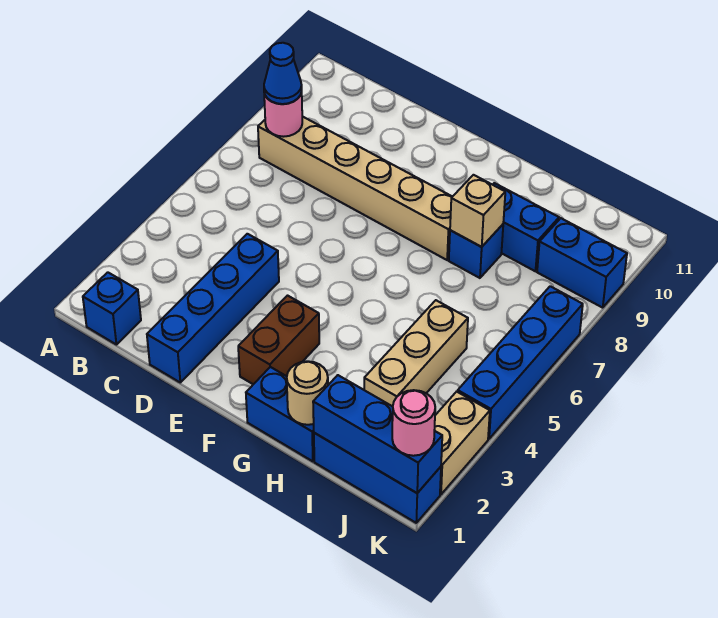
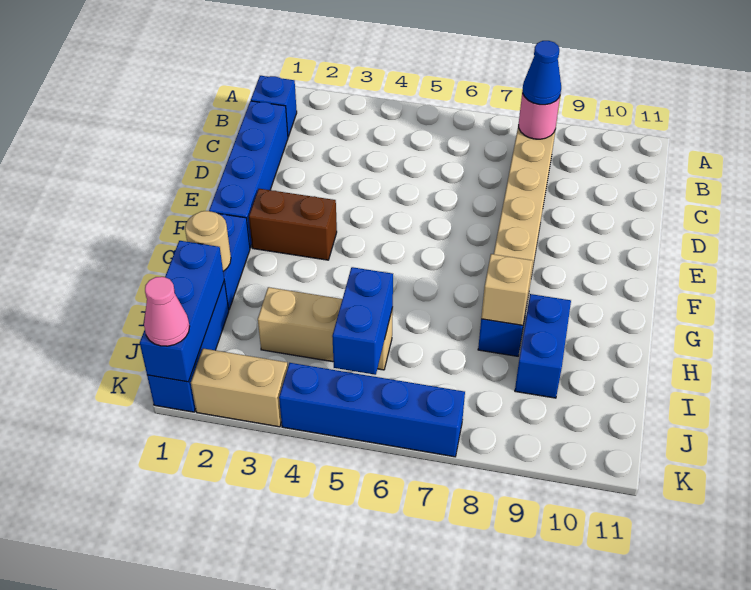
blue 1x4 brick [147,234,279,382] -> blue 1x4 brick turned to [209,101,288,248]
blue 1x2 brick [537,218,627,308] -> blue 1x2 brick moved to [332,267,393,375]
pink 1x1 round brick [392,390,435,456] -> pink 1x1 cone [144,277,190,346]

